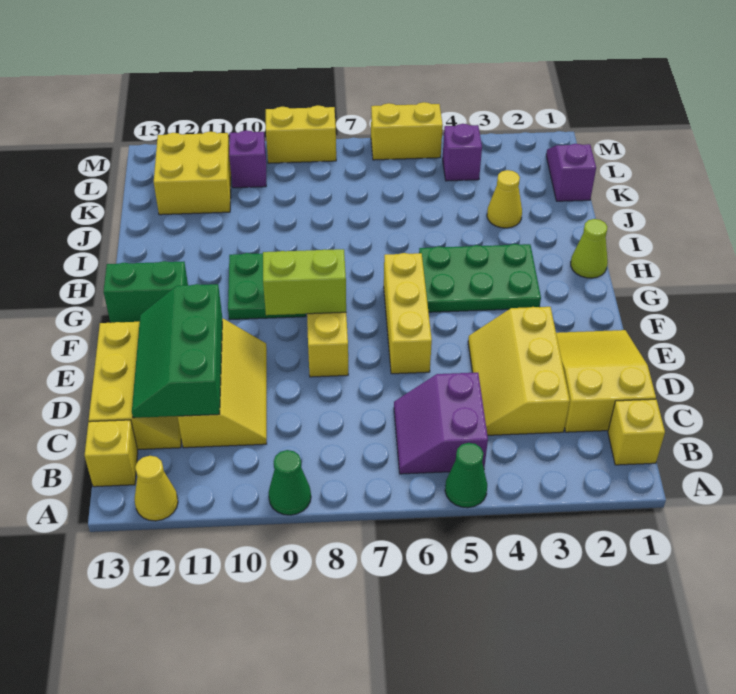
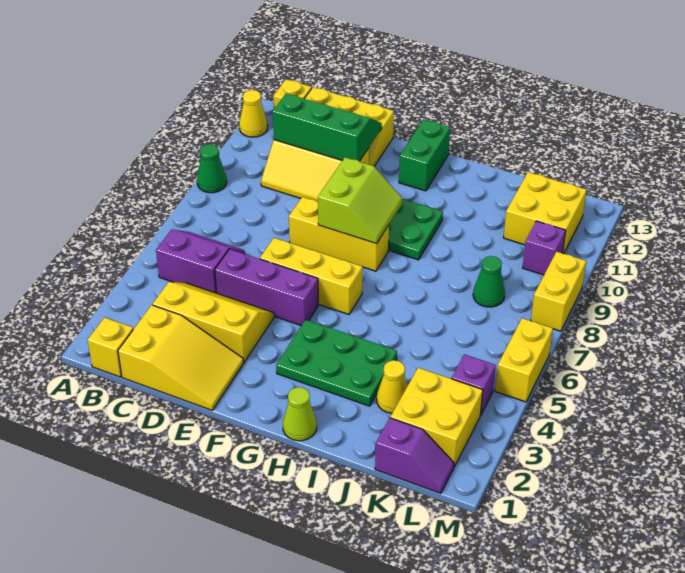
green 1x1 cone [445,443,487,508] -> green 1x1 cone moved to [473,256,505,307]
none -> purple 1x3 brick [215,249,318,326]
green 2x3 plate [419,244,541,312] -> green 2x3 plate turned to [276,320,397,406]
none -> yellow 2x2 brick [390,368,483,467]

